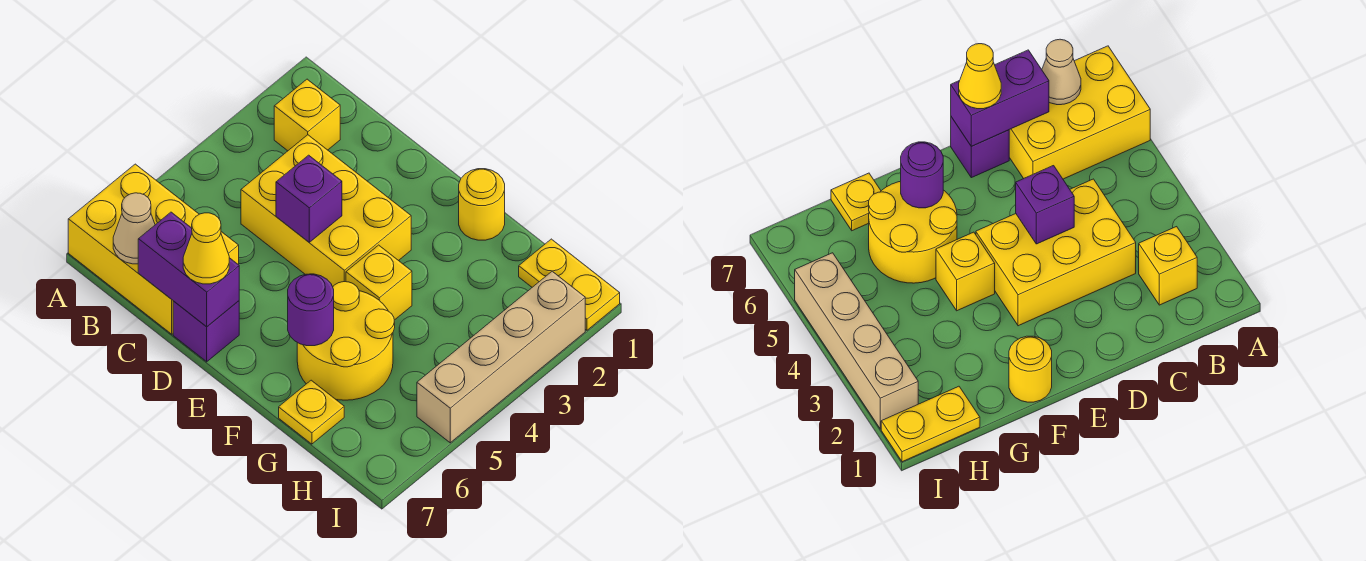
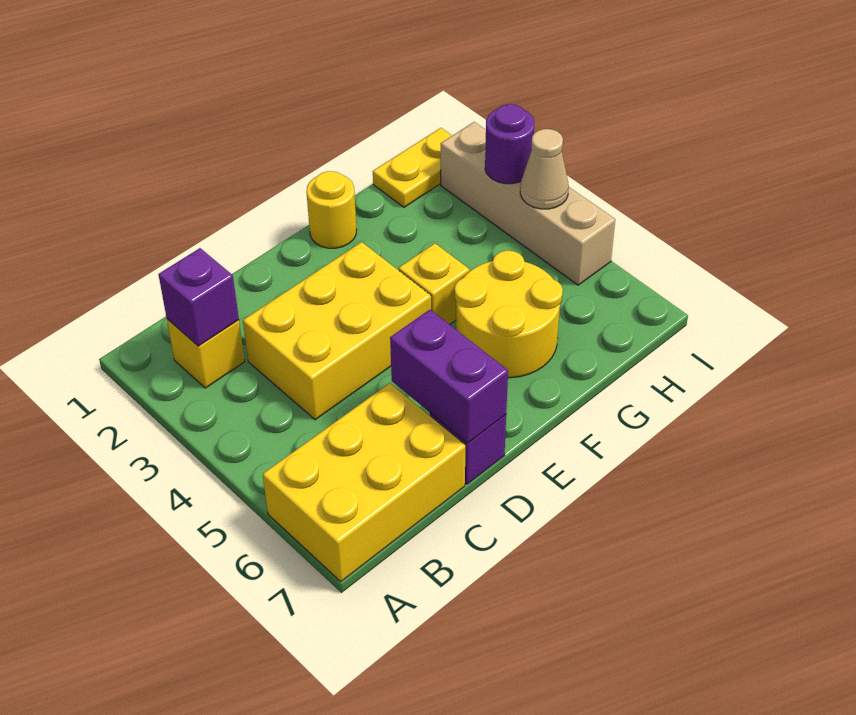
tan 1x1 cone [113,193,155,264] -> tan 1x1 cone moved to [520,129,569,209]
purple 1x2 brick [138,212,239,327] -> purple 1x2 brick turned to [390,310,508,443]
purple 1x1 brick [276,155,342,242] -> purple 1x1 brick moved to [158,248,239,346]
yellow 1x1 cone [183,213,229,284] -> none
purple 1x1 round brick [288,274,334,346] -> purple 1x1 round brick moved to [485,104,534,184]
yellow 1x1 plate [279,380,344,444] -> none

